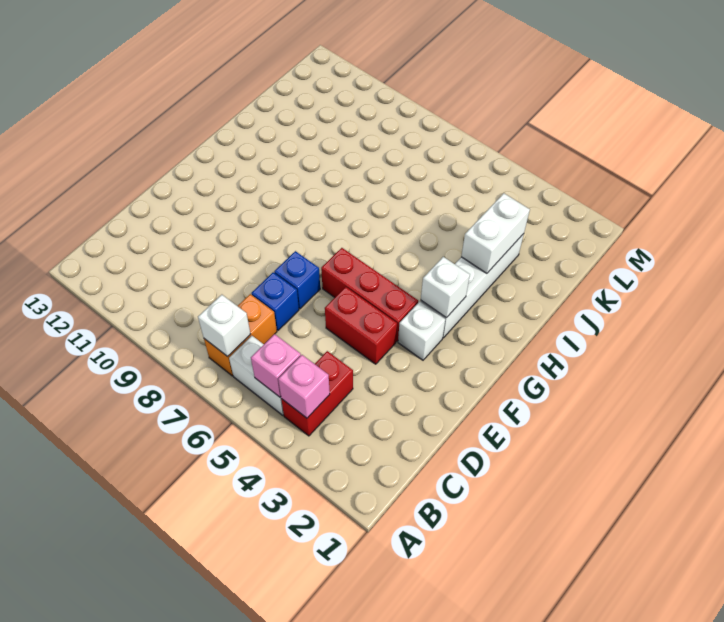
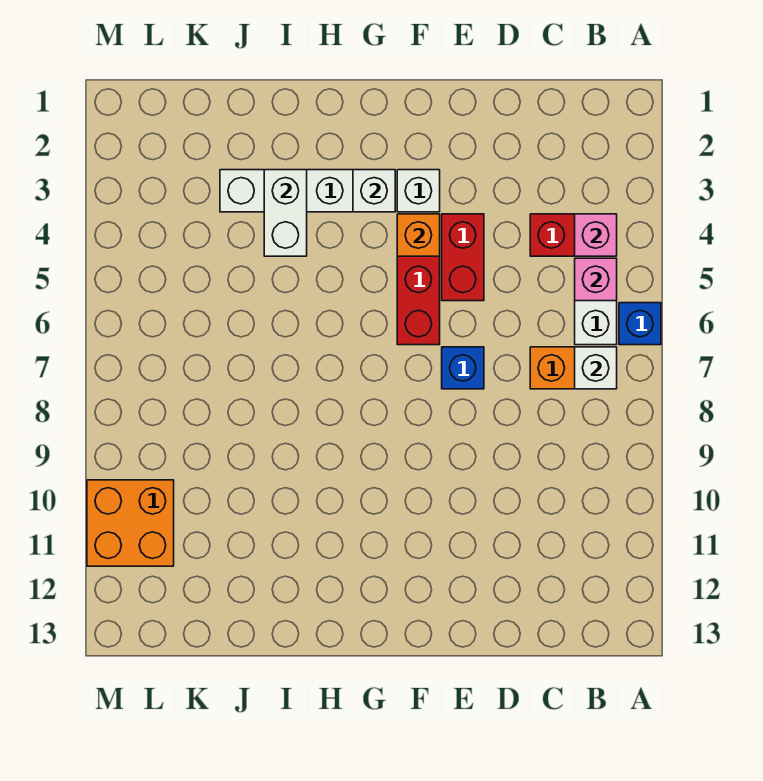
blue 1x1 brick [251,272,299,330] -> blue 1x1 brick moved to [619,303,661,345]
none -> orange 1x1 brick [397,214,440,256]
white 1x2 brick [461,193,530,273] -> white 1x2 brick turned to [264,170,307,256]
none -> orange 2x2 brick [87,480,174,566]

